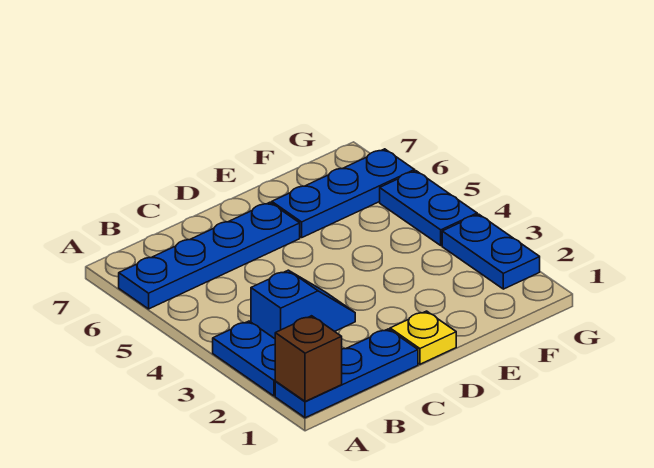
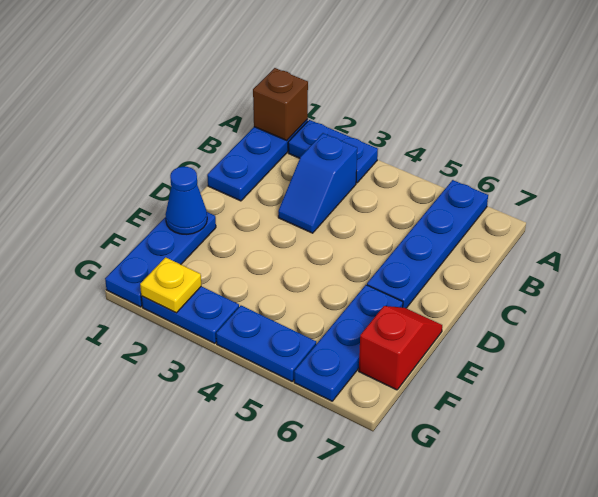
yellow 1x1 plate [390,311,456,364] -> yellow 1x1 plate moved to [140,257,201,313]
none -> blue 1x3 plate [105,212,216,307]
none -> blue 1x1 cone [165,167,207,234]
none -> red 1x2 slope [359,306,442,390]

